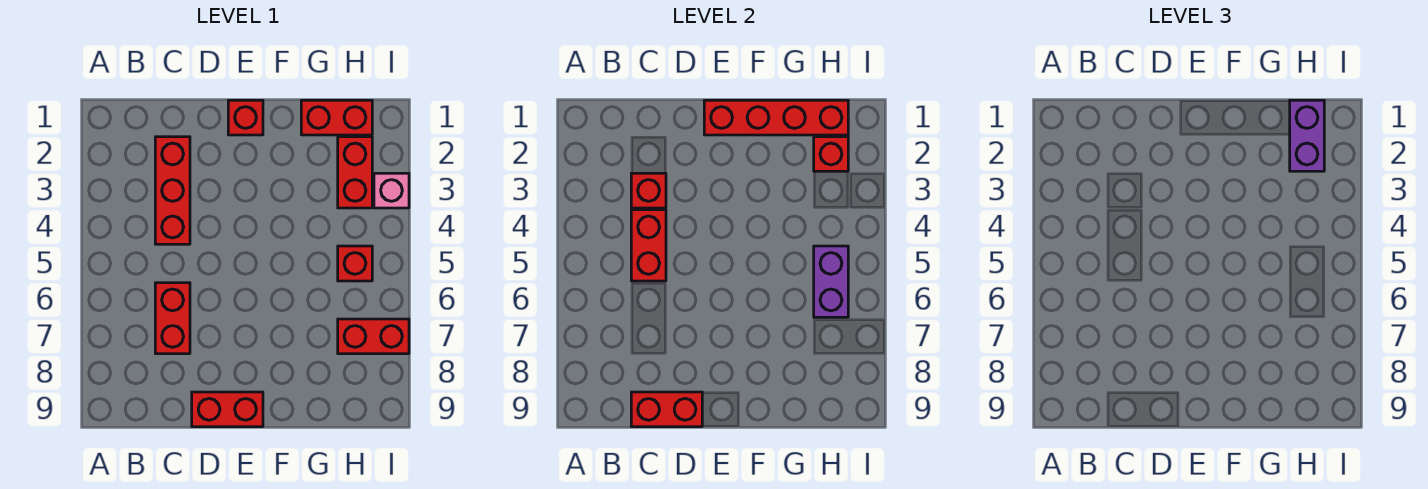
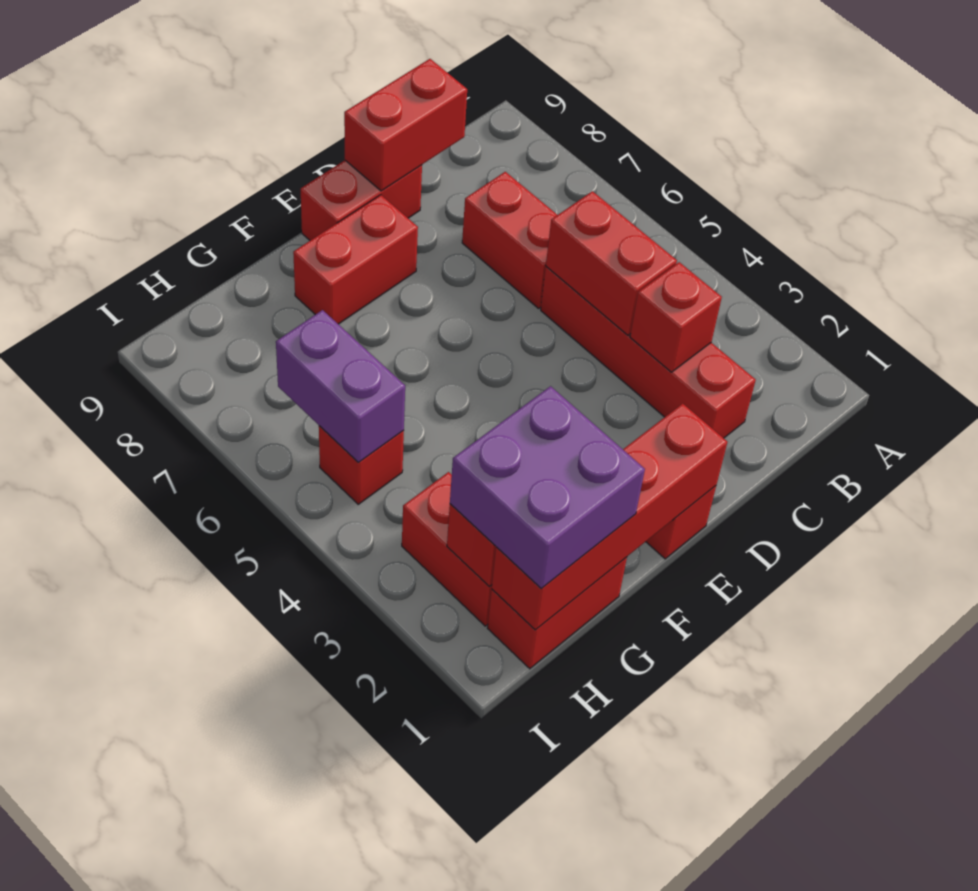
red 1x3 brick [155,137,190,244] -> red 1x4 brick [541,267,756,438]
purple 1x2 brick [1290,100,1324,171] -> purple 2x2 brick [450,386,645,589]
red 1x2 brick [338,319,409,354] -> red 1x2 brick moved to [293,195,418,324]
pink 1x1 brick [374,173,409,208] -> none

